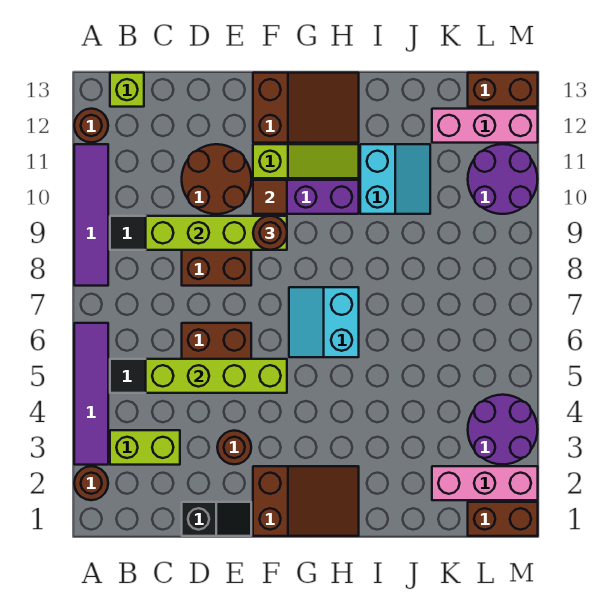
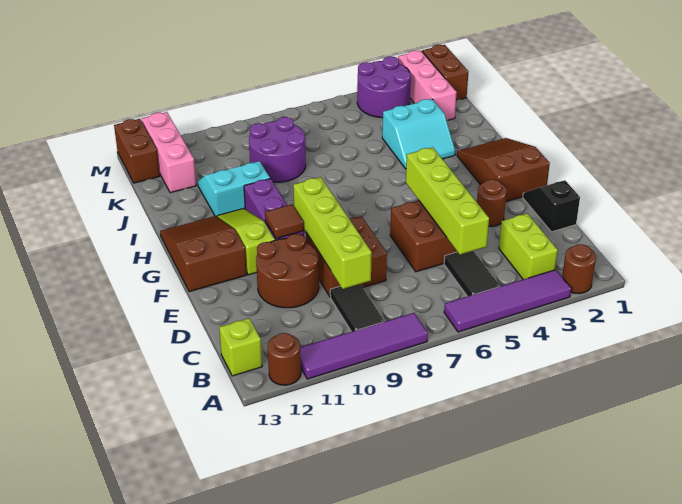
brown 1x1 round brick [253,216,287,250] -> none
cyan 2x2 slope [289,287,359,357] -> cyan 2x2 slope moved to [382,99,455,169]
purple 2x2 round brick [468,144,538,214] -> purple 2x2 round brick moved to [249,117,306,182]

